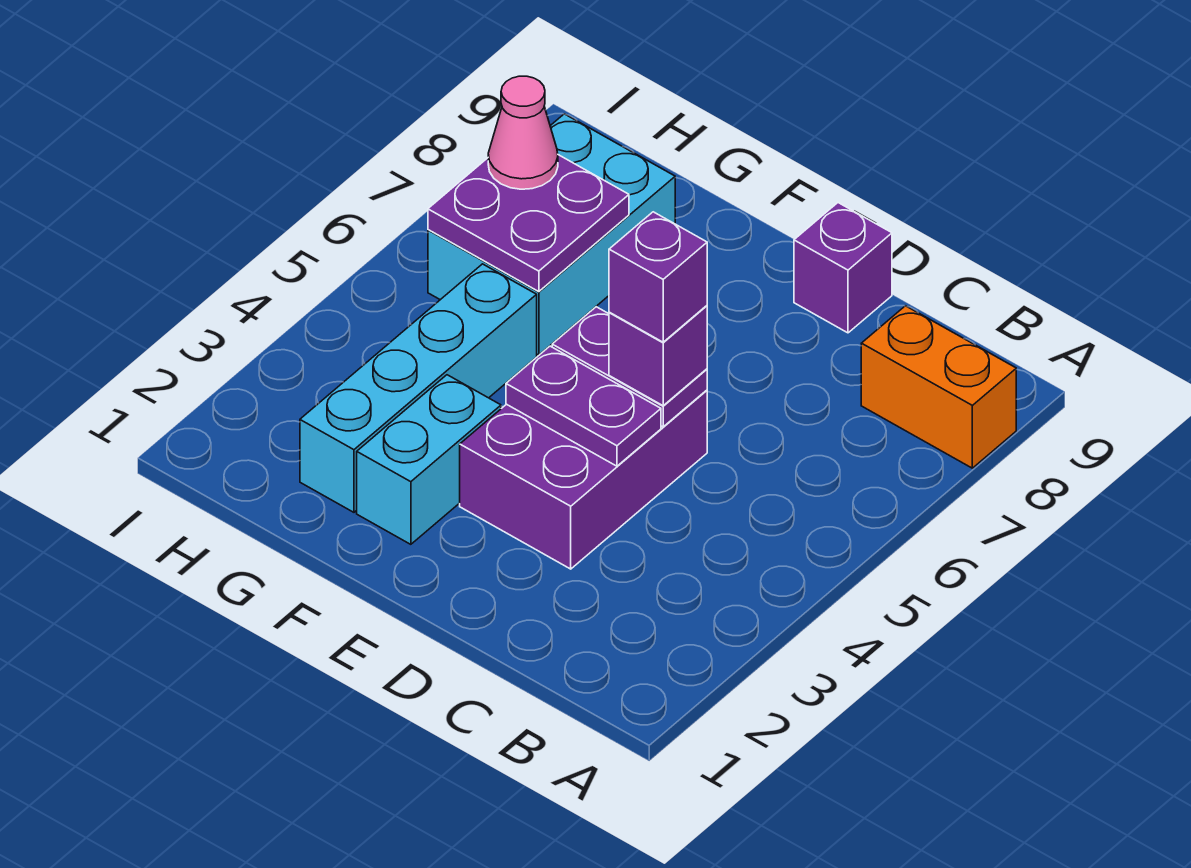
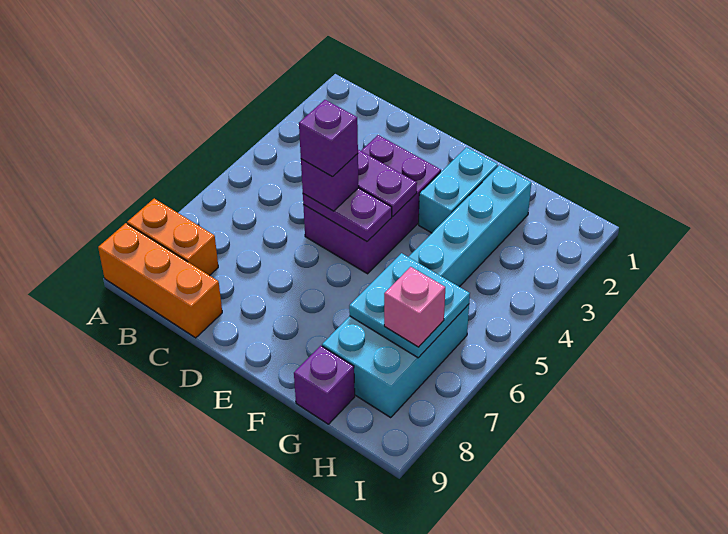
none -> orange 1x3 brick [98,223,222,338]
purple 1x1 brick [794,203,892,333] -> purple 1x1 brick moved to [294,346,355,424]
purple 2x2 plate [428,155,629,292] -> cyan 2x2 plate [349,253,470,358]
pink 1x1 cone [488,76,558,189] -> pink 1x1 brick [384,267,445,347]

